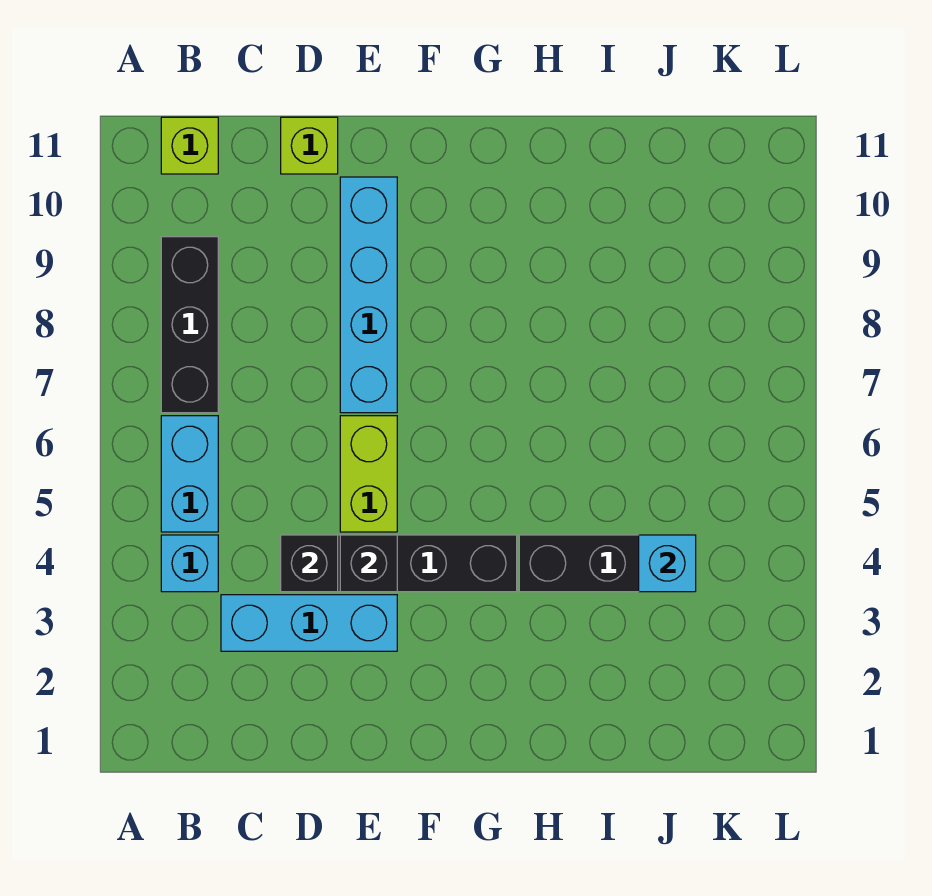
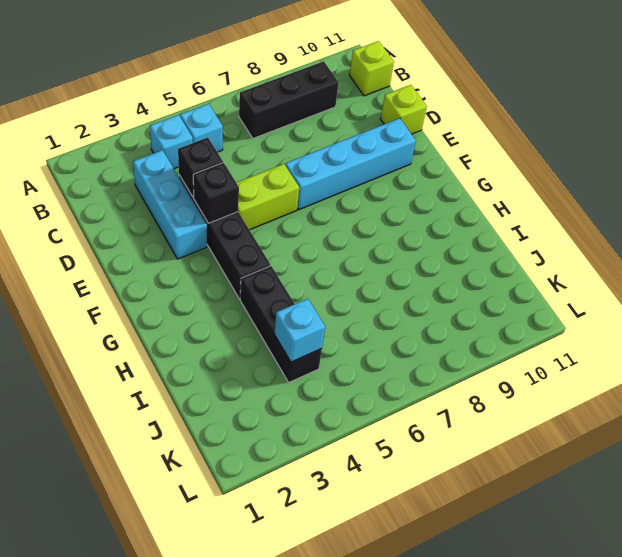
cyan 1x2 brick [161,416,218,532] -> cyan 1x1 brick [180,104,223,152]

